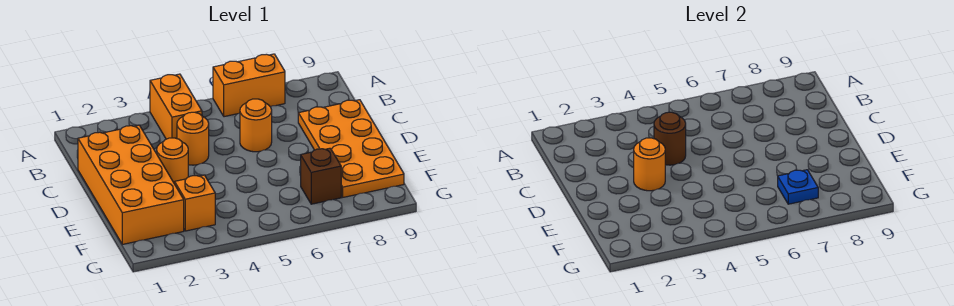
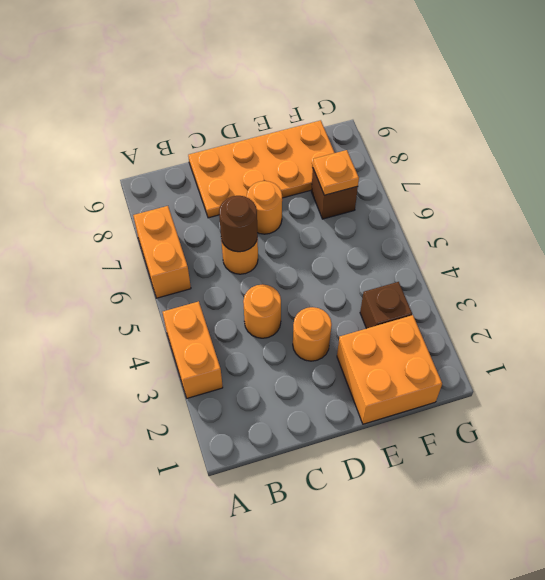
orange 1x2 brick [150,74,202,139] -> orange 1x2 brick turned to [163,301,223,398]
orange 2x4 brick [78,125,184,244] -> orange 2x2 brick [337,315,442,424]
brown 1x1 round brick [654,112,686,165] -> brown 1x1 round brick moved to [219,196,258,252]
orange 1x1 round brick [634,138,665,191] -> orange 1x1 round brick moved to [247,181,282,234]
orange 1x1 brick [175,175,215,231] -> brown 1x1 brick [360,282,412,328]
blue 1x1 plate [778,170,818,204] -> orange 1x1 plate [313,150,359,195]

